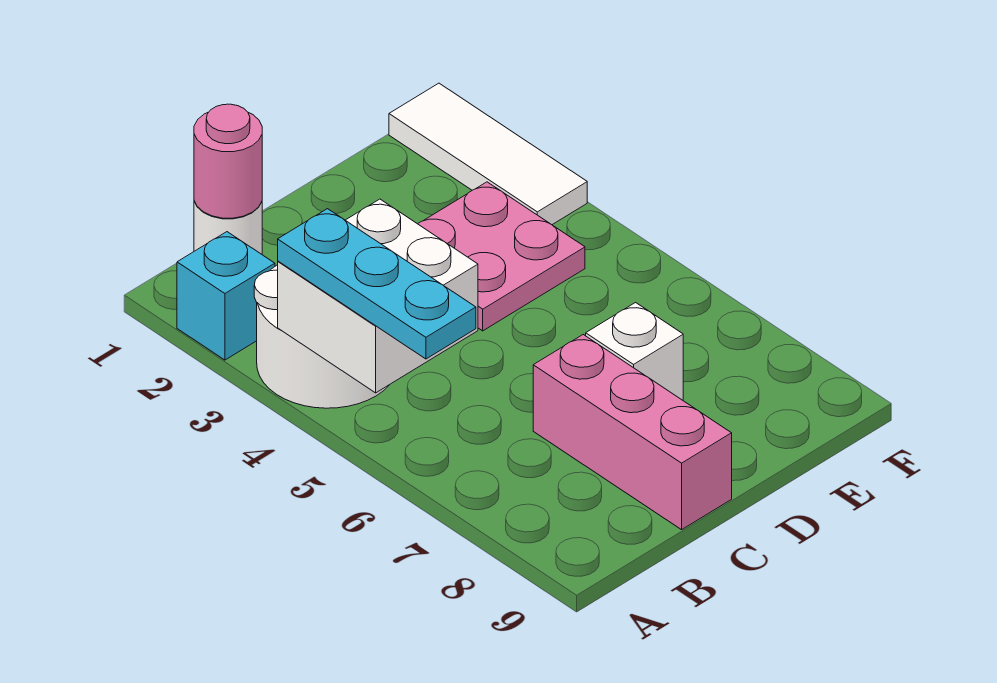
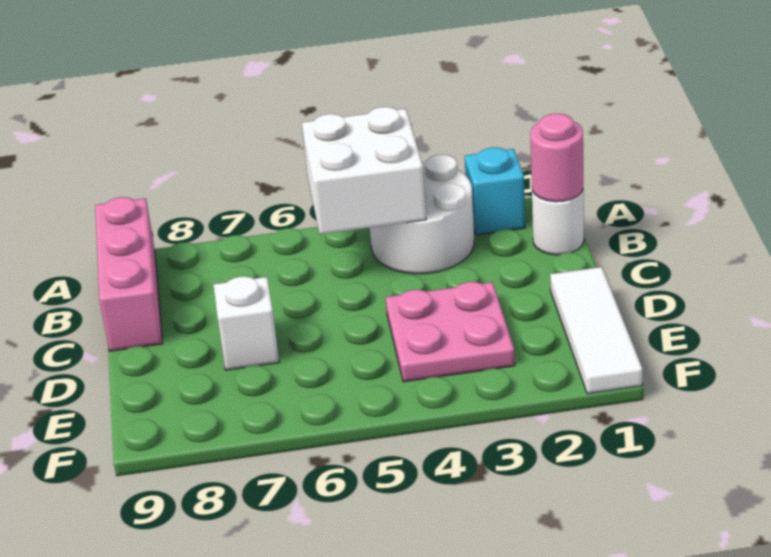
cyan 1x3 plate [278,209,476,359] -> none
pink 1x3 brick [533,335,732,530] -> pink 1x3 brick turned to [95,197,163,351]
white 1x3 tile [389,83,587,225] -> white 1x3 tile turned to [550,267,642,394]

